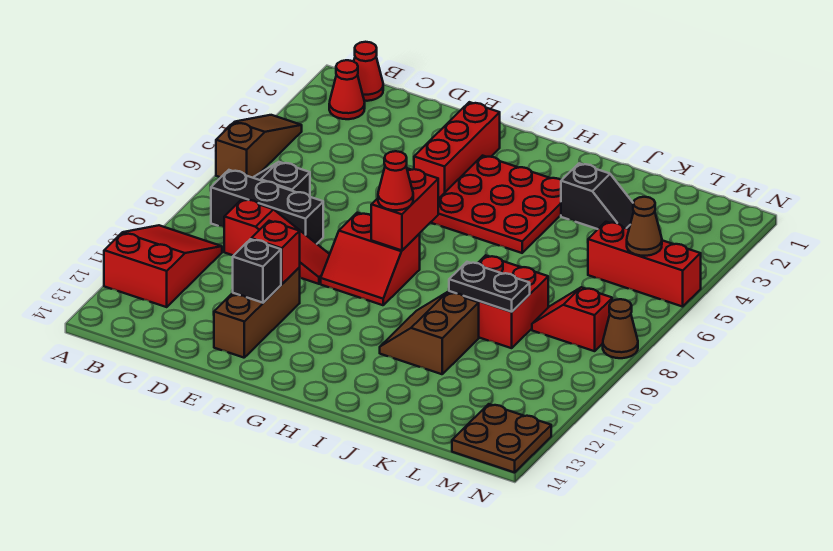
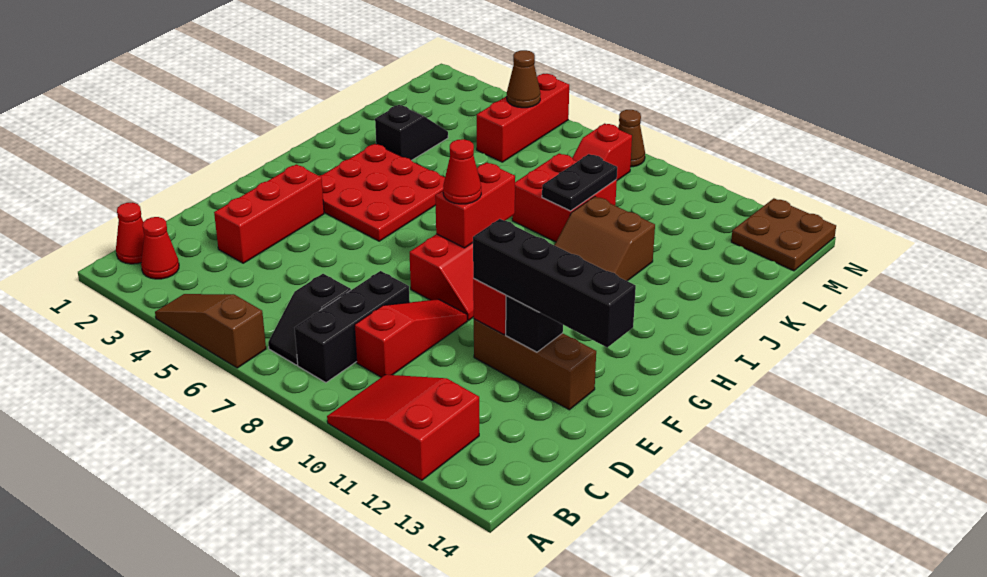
none -> black 1x4 brick [473,219,636,348]
red 1x3 brick [414,102,500,199] -> red 1x3 brick turned to [214,164,324,263]
red 1x2 brick [371,169,438,250] -> red 1x2 brick turned to [435,162,515,248]

